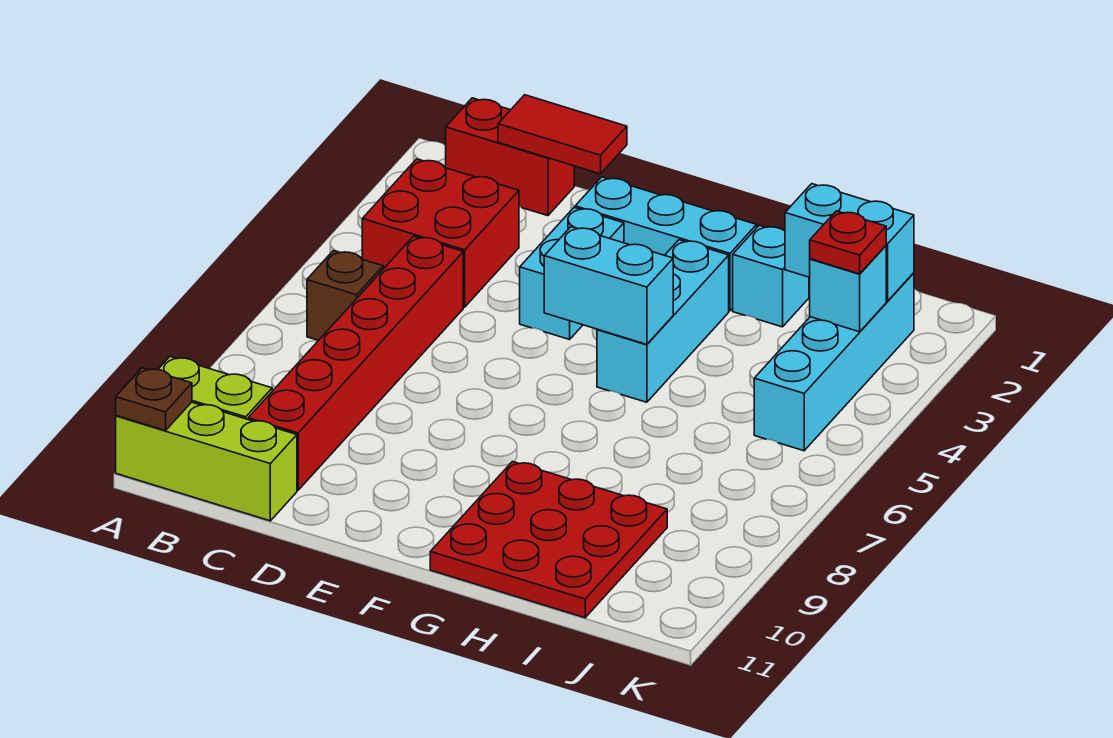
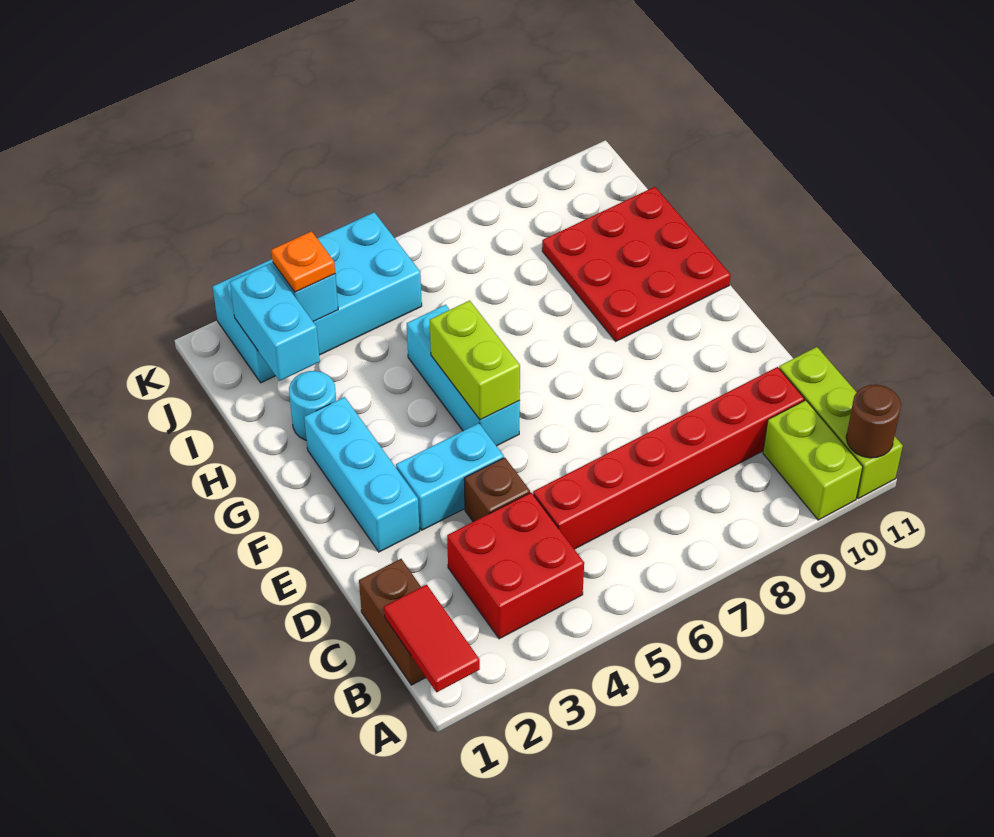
brown 1x1 plate [116,368,192,431] -> brown 1x1 round brick [846,385,901,458]
red 1x2 brick [445,98,574,216] -> brown 1x2 brick [359,559,426,685]
brown 1x1 brick [307,251,383,340] -> brown 1x1 brick moved to [464,458,530,522]
red 1x2 tile [498,95,627,174] -> red 1x2 tile moved to [384,585,480,692]
cyan 1x2 brick [544,227,673,344] -> lime 1x2 brick [430,301,520,420]
cyan 1x3 brick [597,240,729,402] -> cyan 1x3 brick turned to [407,305,520,446]
cyan 1x1 brick [733,225,809,327] -> cyan 1x1 round brick [289,371,336,441]
cyan 1x4 brick [754,273,914,451] -> cyan 2x4 brick [213,212,422,383]
red 1x1 plate [810,211,886,274] -> orange 1x1 plate [271,231,335,292]

